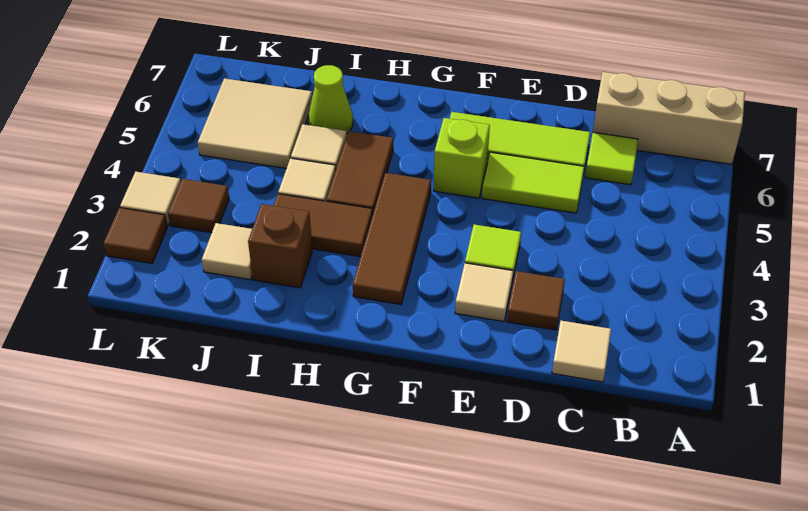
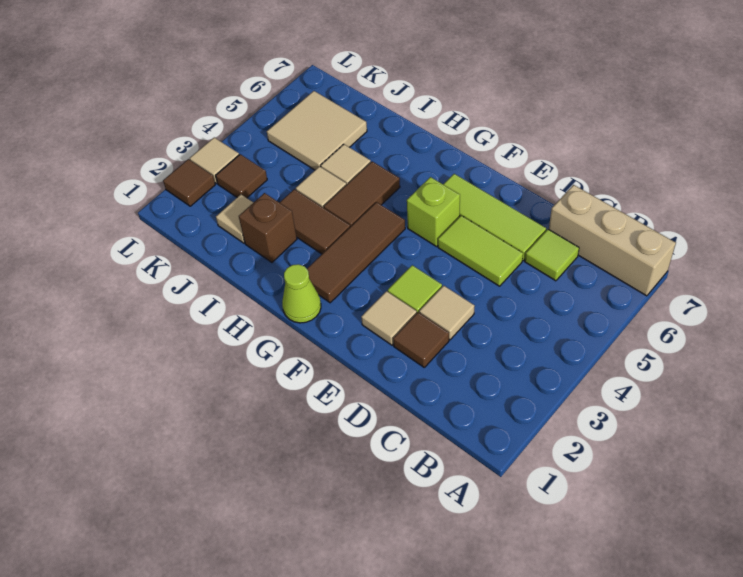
tan 1x1 tile [552,321,611,382] -> tan 1x1 tile moved to [419,285,475,340]
lime 1x1 cone [308,65,353,133] -> lime 1x1 cone moved to [282,264,321,323]

